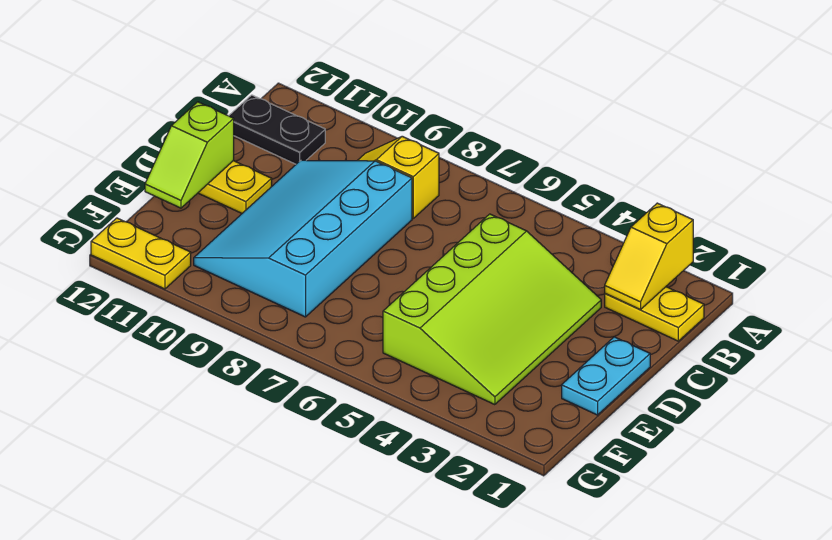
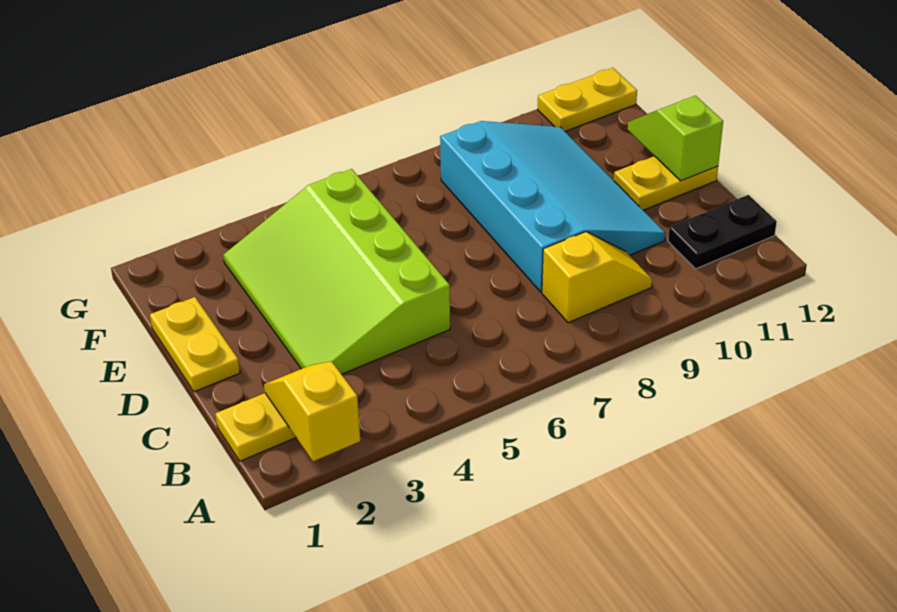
cyan 1x2 plate [562,337,650,415] -> yellow 1x2 plate [150,297,240,392]

